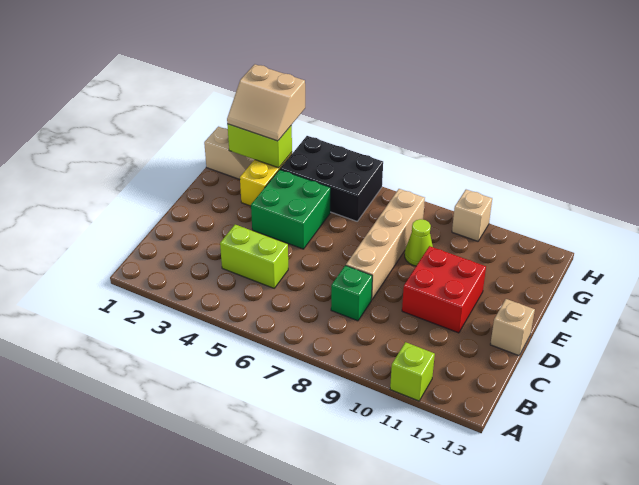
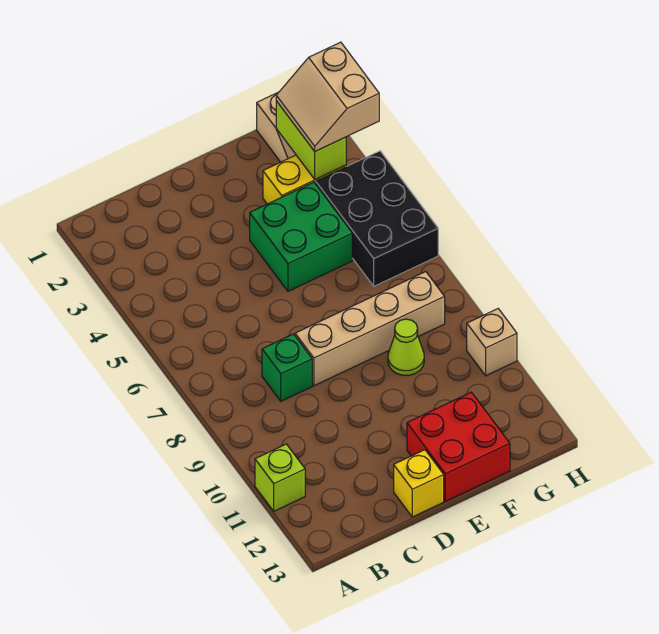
lime 1x2 brick [220,225,288,288] -> none
red 2x2 brick [402,246,486,333] -> red 2x2 brick moved to [407,392,510,501]
tan 1x1 brick [490,299,535,356] -> yellow 1x1 brick [394,450,444,517]

